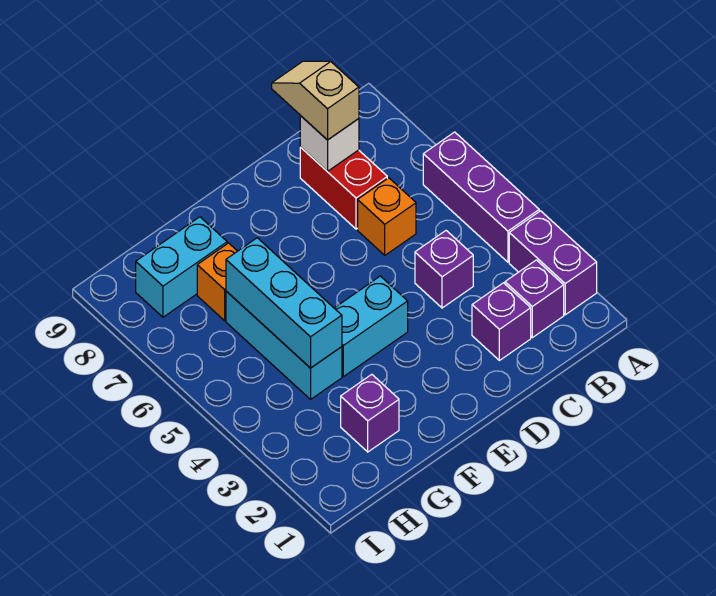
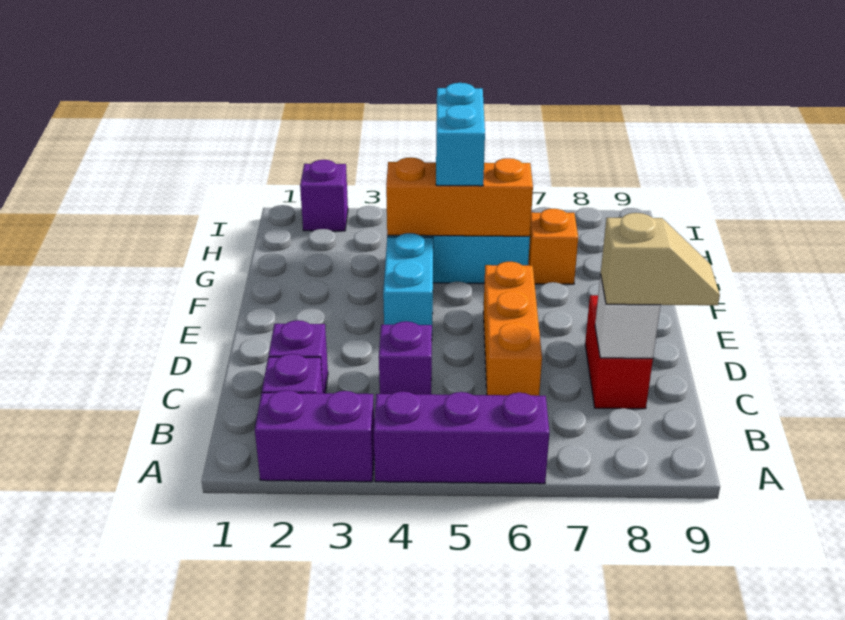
orange 1x1 brick [358,178,416,255] -> orange 1x3 brick [483,262,542,396]
red 1x2 brick [300,147,387,229] -> red 1x2 brick turned to [585,295,653,409]
purple 1x1 brick [341,374,399,452] -> purple 1x1 brick moved to [300,160,348,231]
cyan 1x3 brick [226,238,342,368] -> orange 1x3 brick [386,157,533,236]
cyan 1x2 brick [136,217,227,317] -> cyan 1x2 brick moved to [436,83,485,186]

